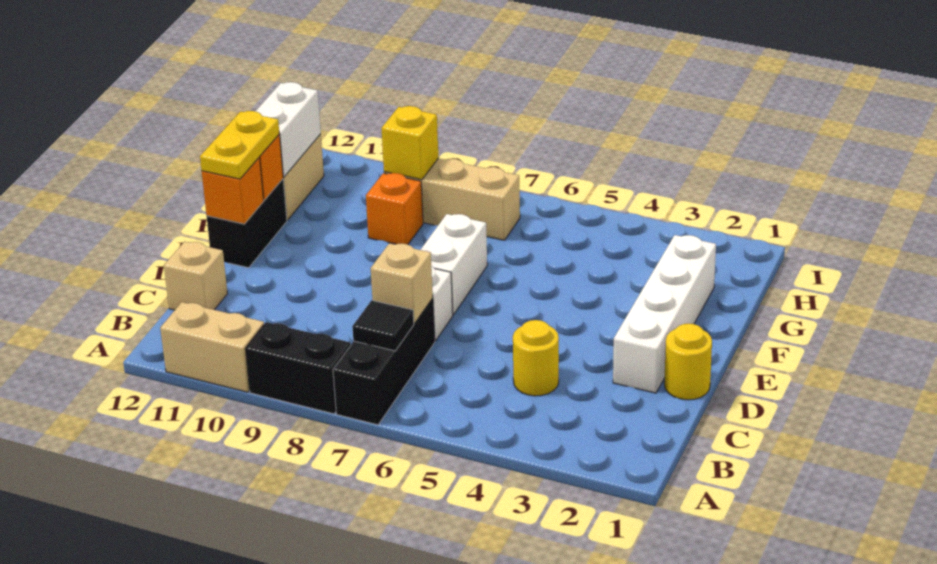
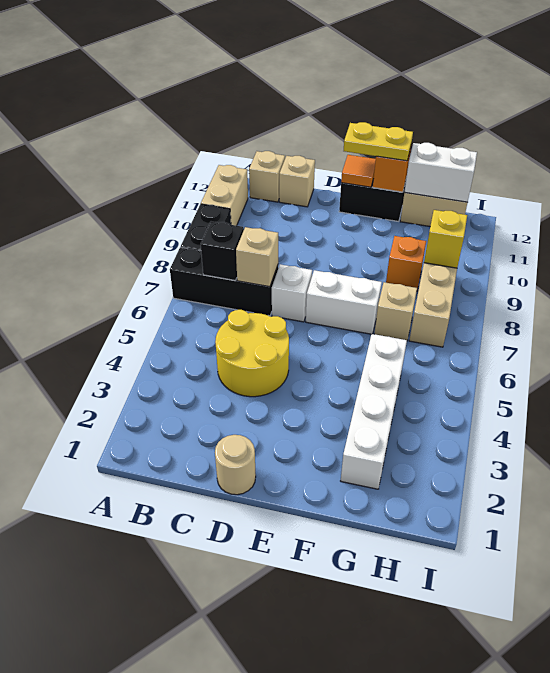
black 1x1 tile [352,300,414,351] -> black 1x1 brick [201,222,244,281]
none -> tan 1x1 brick [249,151,285,202]
yellow 1x1 round brick [513,320,559,396] -> yellow 2x2 round brick [215,310,289,397]
yellow 1x1 round brick [664,324,712,400] -> tan 1x1 round brick [215,435,256,495]
white 1x4 brick [613,235,716,393] -> white 1x4 brick turned to [341,334,407,489]
orange 1x1 brick [202,158,264,224] -> orange 1x1 tile [341,155,376,187]
none -> tan 1x1 brick [374,282,417,341]

